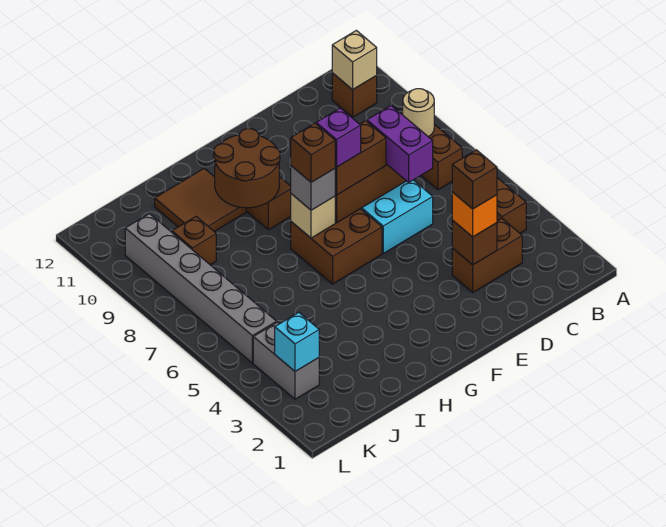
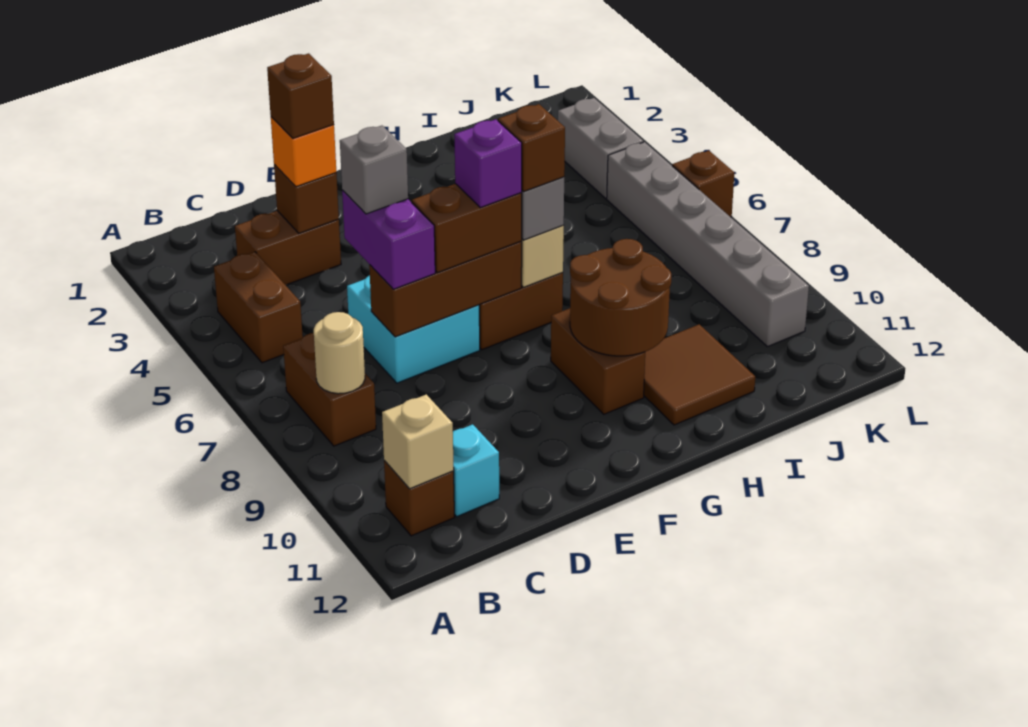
none -> grey 1x1 brick [340,126,408,214]
brown 1x1 brick [172,217,216,265] -> brown 1x1 brick moved to [672,151,734,217]
cyan 1x1 brick [275,312,319,371] -> cyan 1x1 brick moved to [453,424,499,516]

